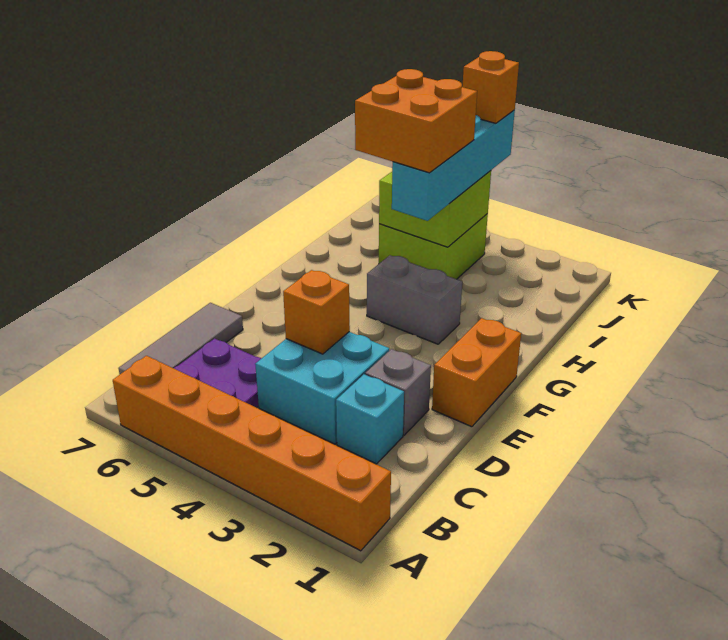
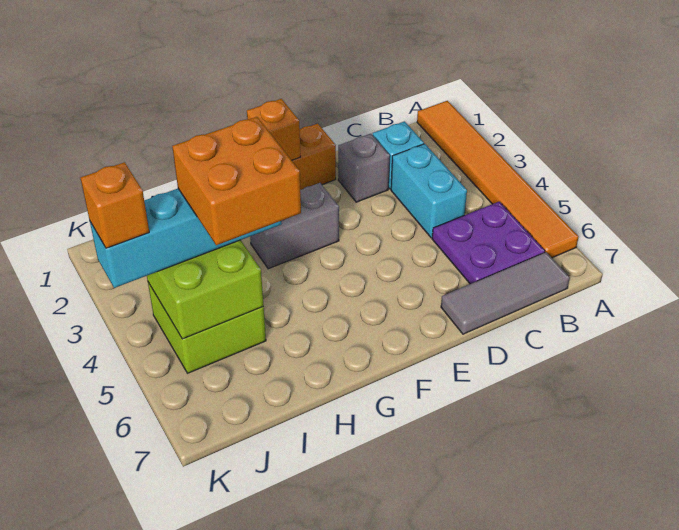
orange 1x6 brick [113,356,391,551] -> orange 1x6 tile [417,101,578,258]
cyan 2x2 brick [255,332,389,444] -> cyan 1x2 brick [391,144,467,238]
orange 1x1 brick [283,270,350,354] -> orange 1x1 brick moved to [247,99,300,160]
grey 1x2 brick [367,255,462,344] -> grey 1x2 brick turned to [250,183,339,269]

